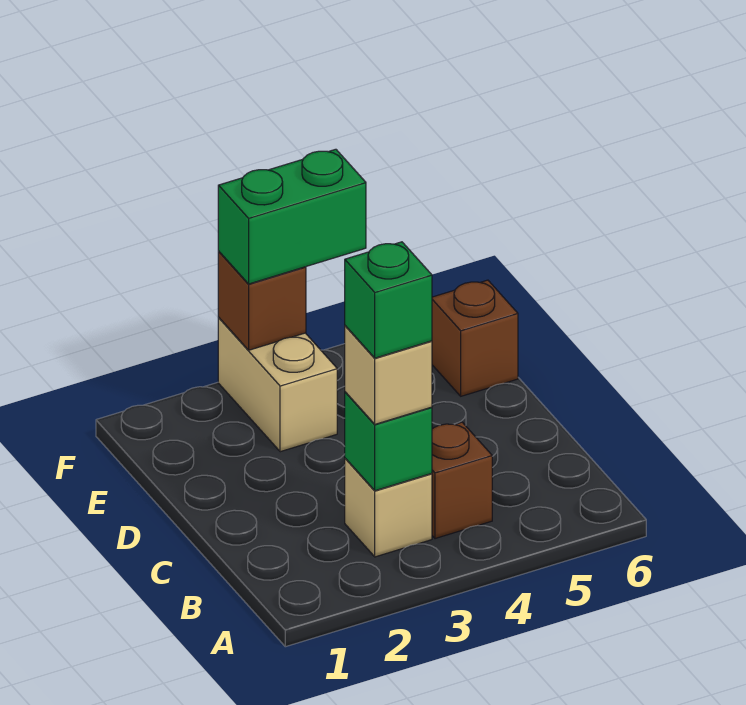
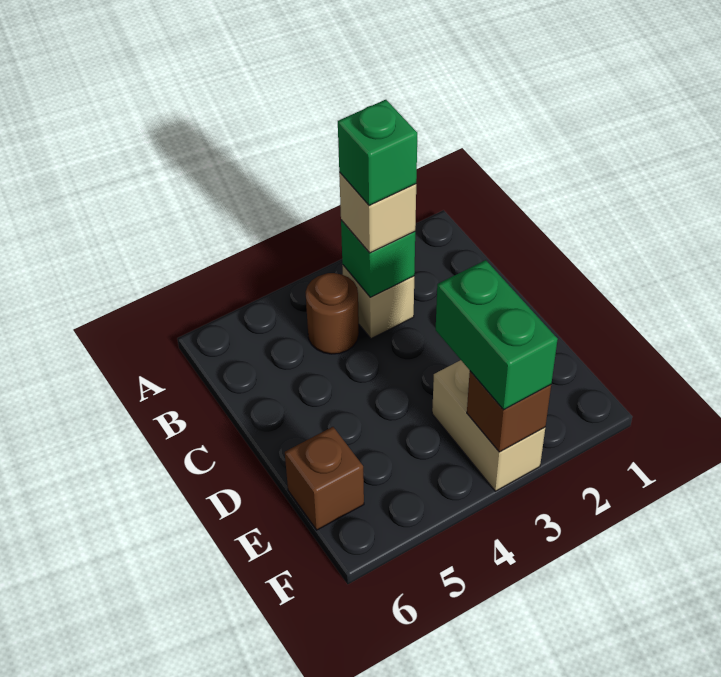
brown 1x1 brick [432,422,492,539] -> brown 1x1 round brick [305,273,359,354]
green 1x2 brick [218,149,366,284] -> green 1x2 brick turned to [436,260,558,410]

